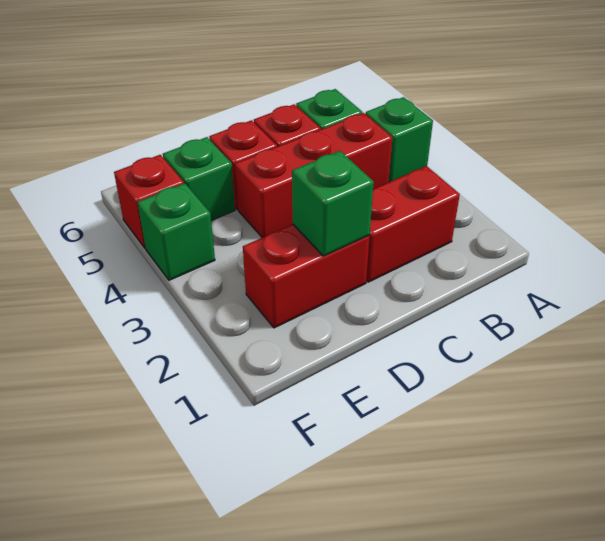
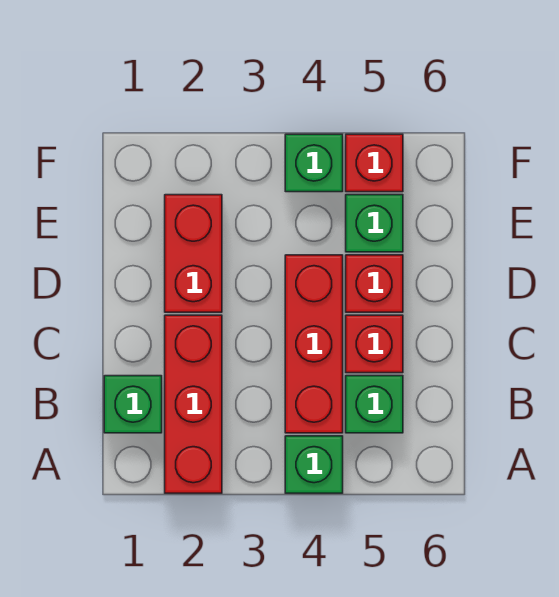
red 1x2 brick [366,166,460,282] -> red 1x3 brick [165,315,222,493]
green 1x1 brick [292,151,374,256] -> green 1x1 brick moved to [104,376,162,433]

